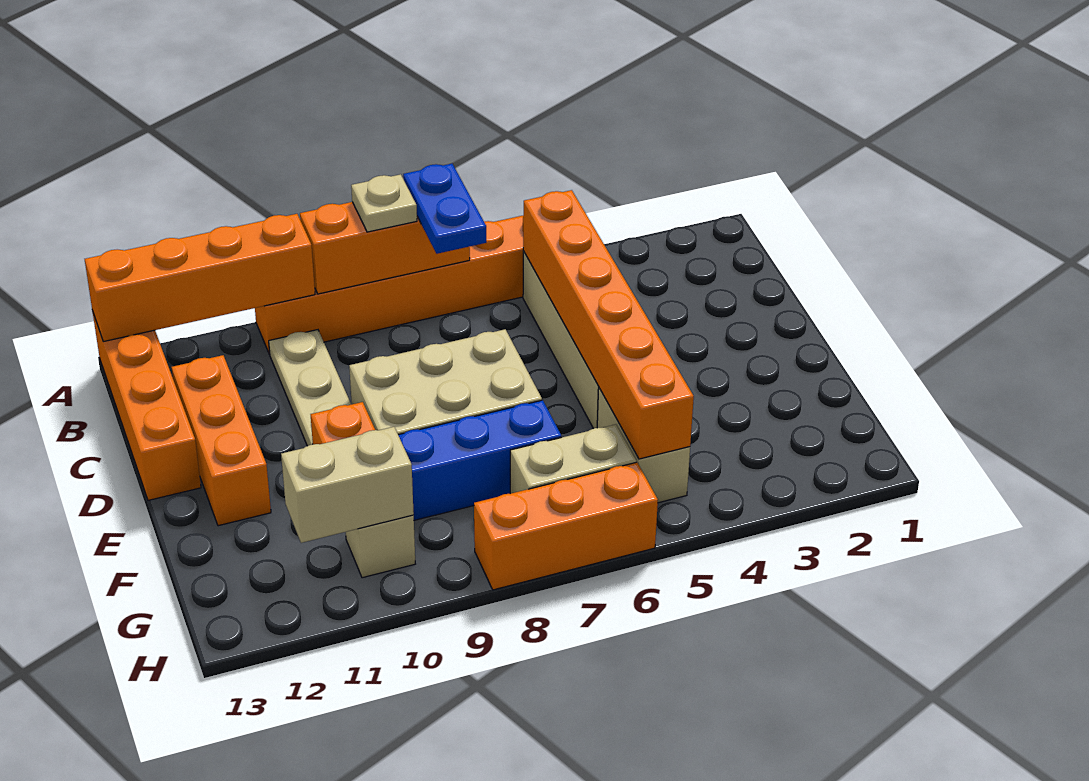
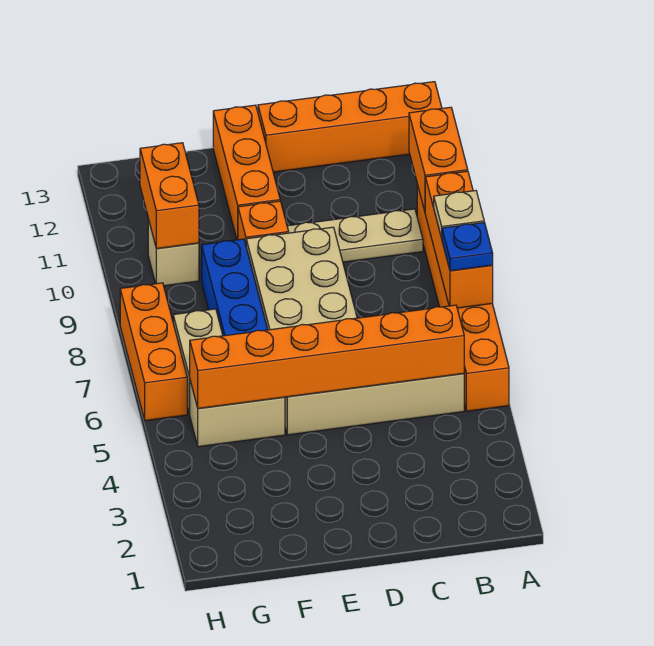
blue 1x2 plate [403,164,486,254] -> blue 1x1 plate [442,222,493,271]
orange 1x4 brick [85,214,315,342] -> orange 1x2 brick [409,107,468,211]
orange 1x3 brick [172,355,271,526] -> orange 1x3 brick turned to [213,105,280,240]
tan 1x2 brick [281,427,414,543] -> orange 1x2 brick [140,143,199,249]

